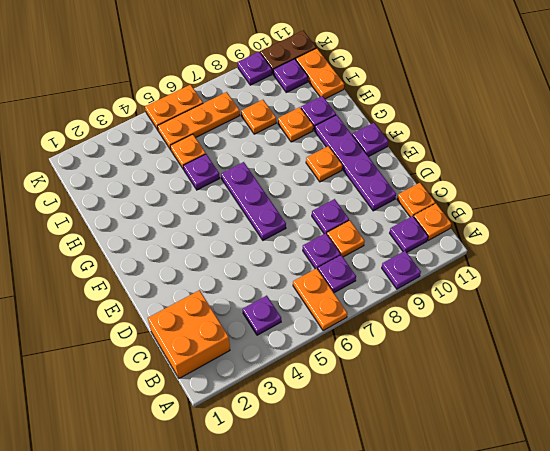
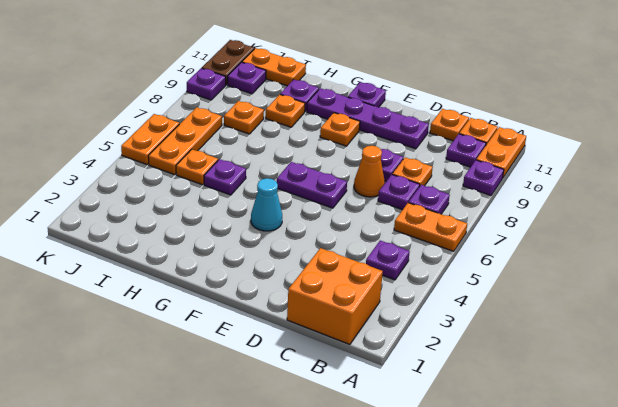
none -> orange 1x2 plate [476,127,526,177]
none -> orange 1x1 cone [354,146,385,197]
purple 1x3 plate [221,162,286,240] -> purple 1x2 plate [277,162,347,208]
none -> cyan 1x1 cone [251,178,282,231]

